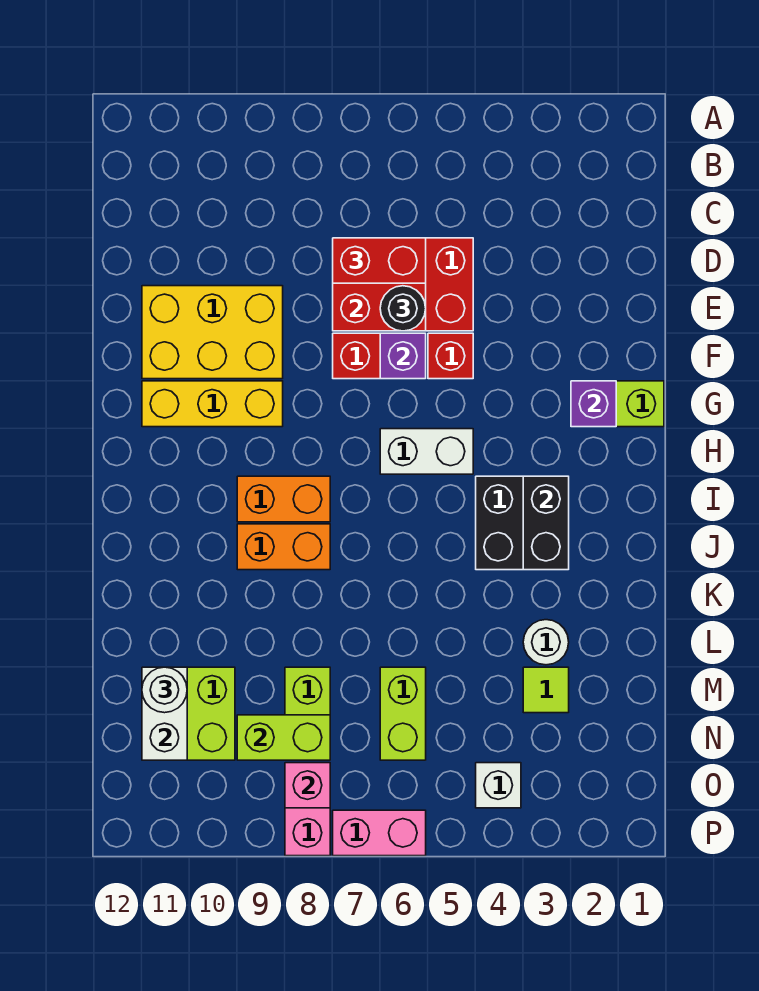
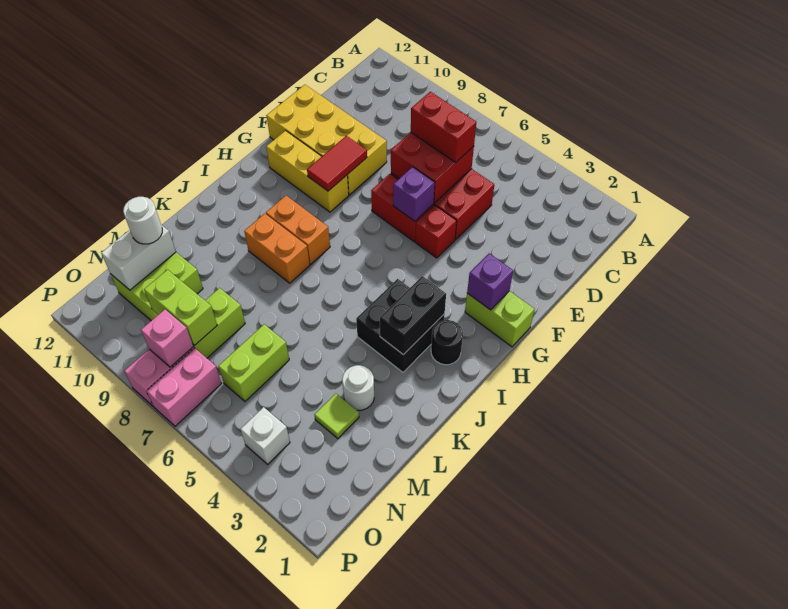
black 1x1 round brick [380,286,426,331] -> black 1x1 round brick moved to [431,320,463,365]
yellow 2x3 brick [142,286,283,379] -> yellow 2x4 brick [266,85,387,195]
none -> red 1x2 tile [307,136,367,191]
white 1x2 brick [380,429,473,474] -> none
pink 1x2 brick [333,810,426,856] -> pink 1x2 brick turned to [147,348,222,426]

